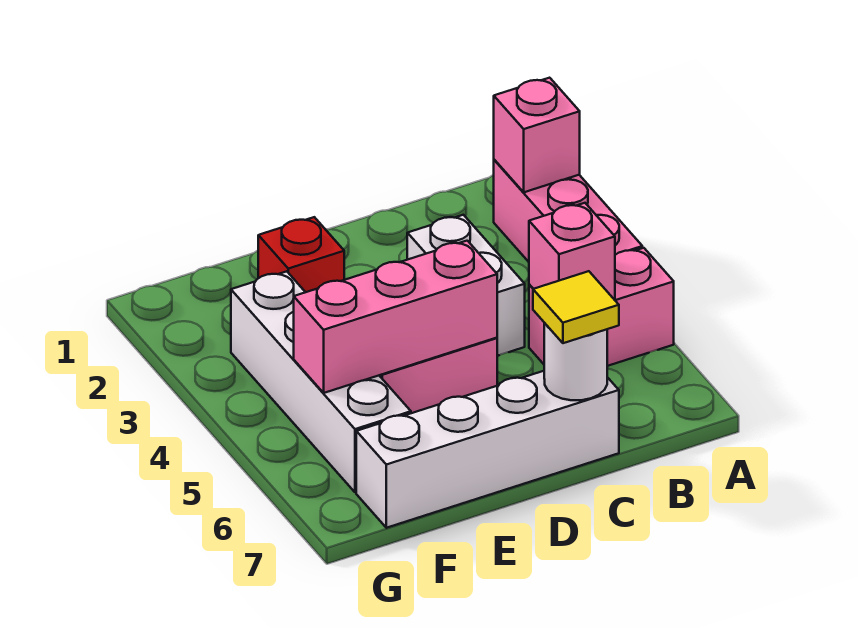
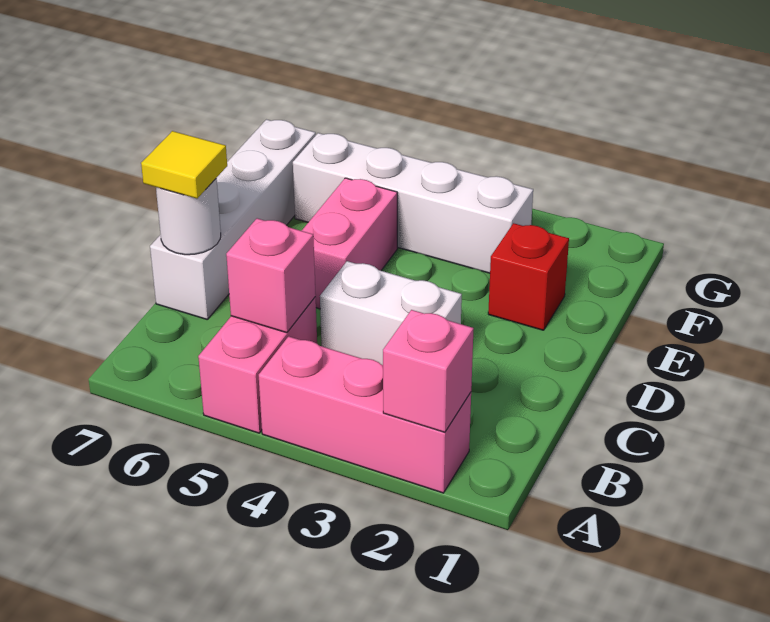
pink 1x3 brick [294,241,497,393] -> none

